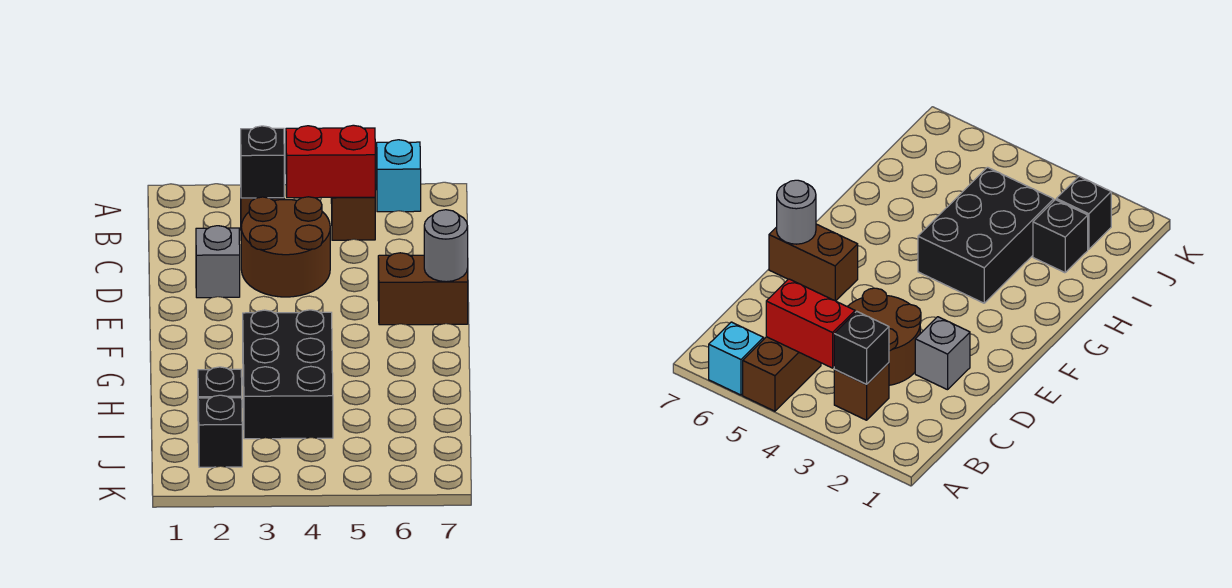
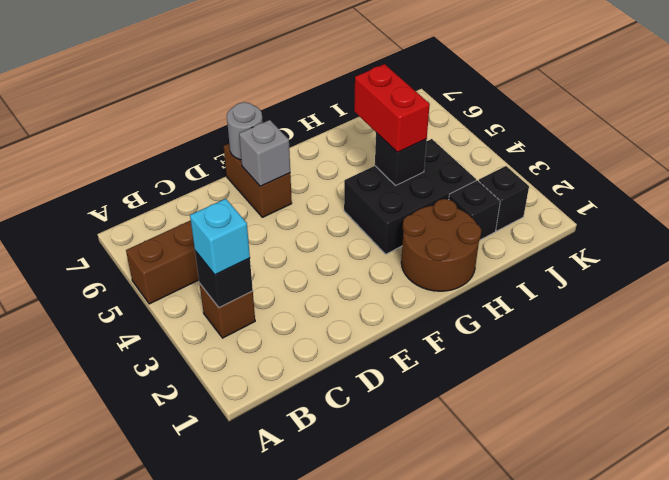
cyan 1x1 brick [377,140,421,212] -> cyan 1x1 brick moved to [190,199,250,275]
red 1x2 brick [286,125,375,198] -> red 1x2 brick moved to [354,64,430,152]
brown 2x2 round brick [241,197,330,297] -> brown 2x2 round brick moved to [401,199,481,291]
grey 1x1 brick [196,226,240,298] -> grey 1x1 brick moved to [239,120,290,186]
none -> black 1x1 brick [375,133,427,185]

